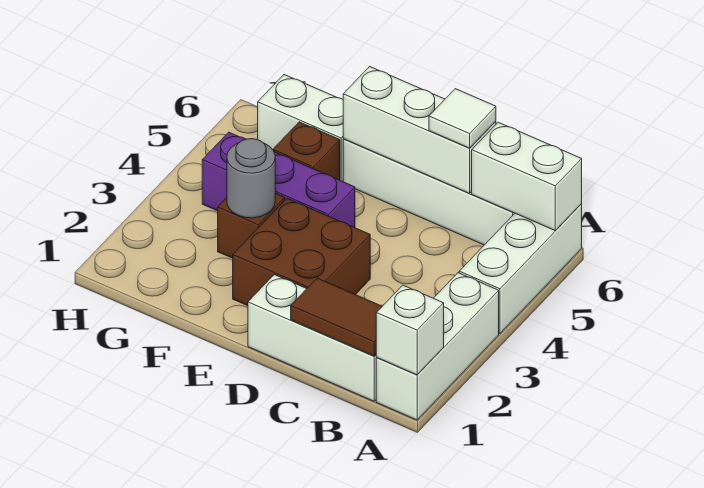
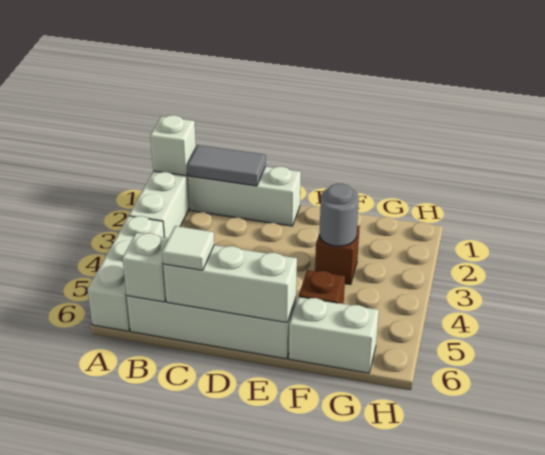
white 1x2 brick [472,122,582,231] -> white 1x1 brick [122,233,169,302]
brown 1x2 tile [291,278,382,356] -> grey 1x2 tile [187,145,266,186]
brown 2x2 brick [233,198,370,306] -> none
purple 1x3 brick [202,132,355,228] -> none

